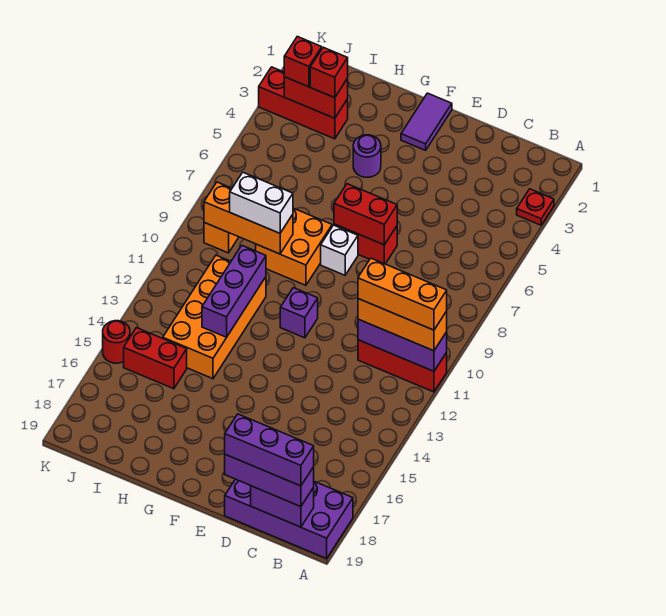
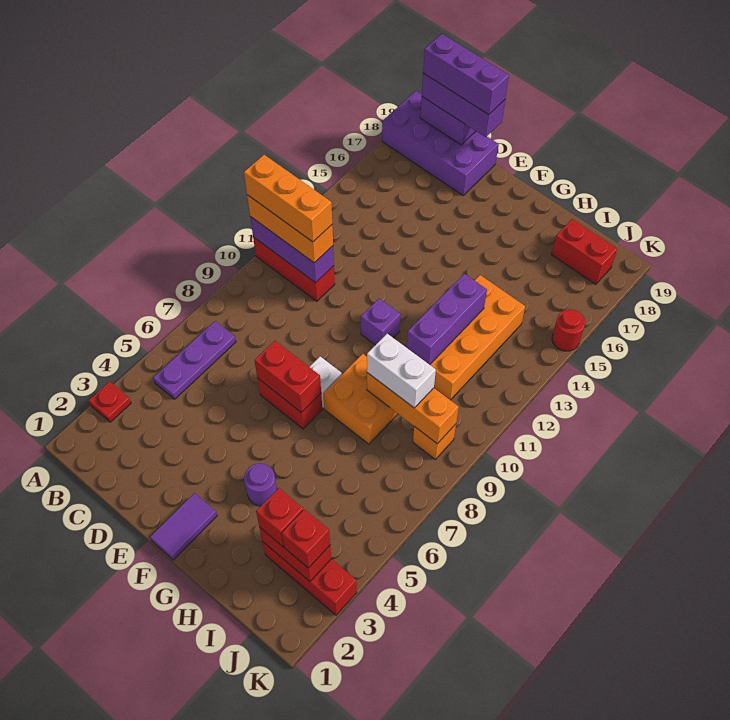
none -> purple 1x3 plate [153,321,236,399]
red 1x2 brick [124,328,187,389] -> red 1x2 brick moved to [551,219,617,284]

